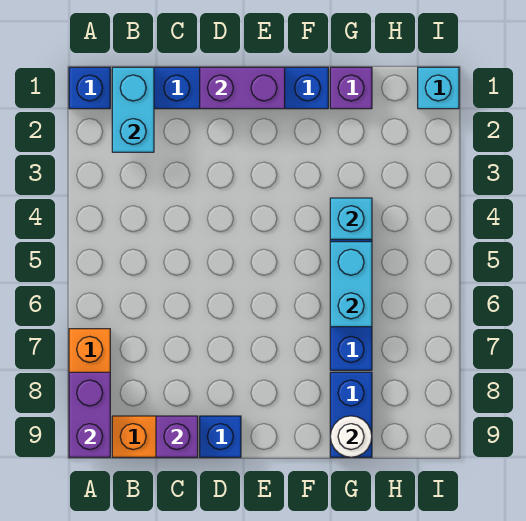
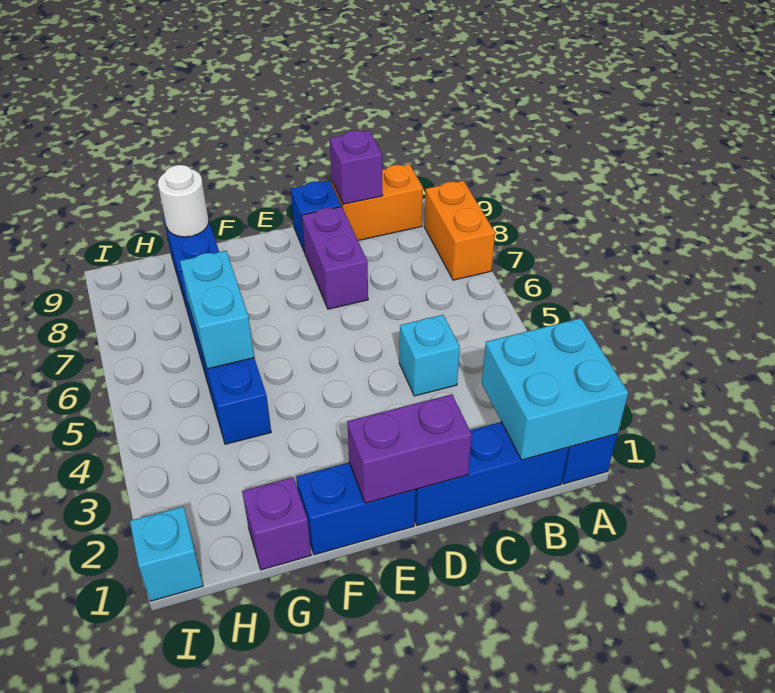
purple 1x2 brick [69,372,110,457] -> purple 1x2 brick moved to [302,206,368,309]
cyan 1x2 brick [112,67,154,152] -> cyan 2x2 brick [482,318,628,460]
cyan 1x1 brick [330,198,372,239] -> cyan 1x1 brick moved to [399,315,460,396]

